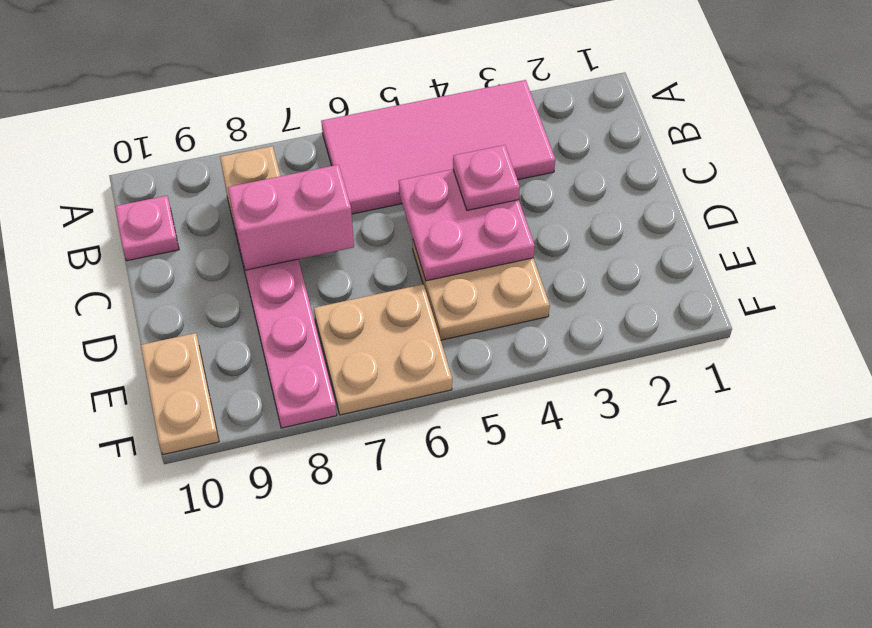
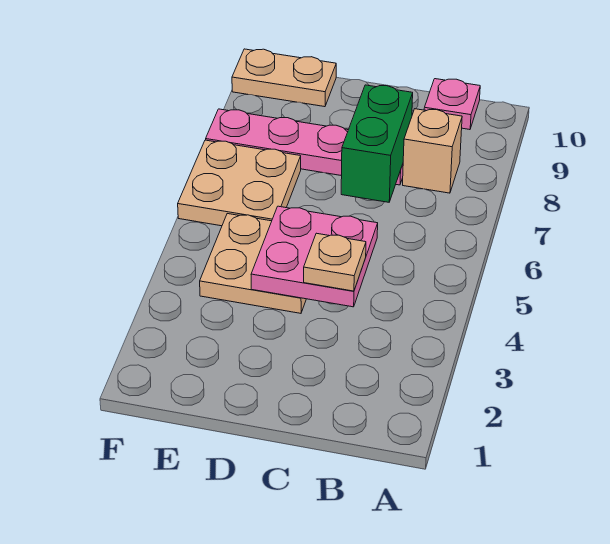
pink 2x4 tile [321,80,555,214] -> none
pink 1x1 plate [453,145,520,210] -> tan 1x1 plate [304,233,366,291]
pink 1x2 brick [228,165,354,270] -> green 1x2 brick [341,85,413,202]

